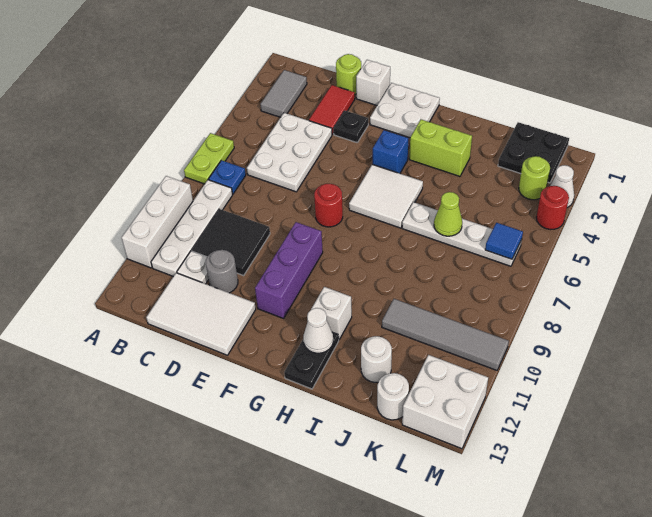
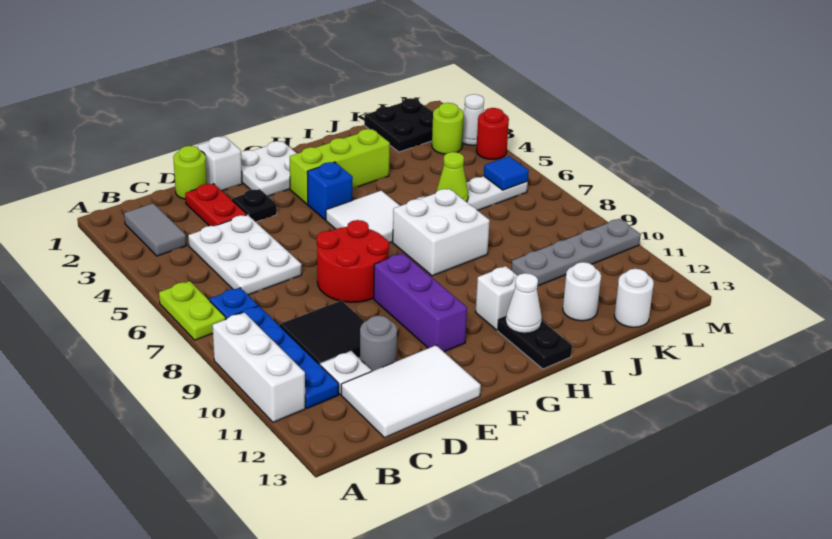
white 1x4 plate [151,180,233,276] -> blue 1x4 plate [238,306,339,408]
red 1x2 tile [309,85,355,134] -> red 1x2 plate [185,184,247,226]
red 1x1 round brick [314,184,343,227] -> red 2x2 round brick [317,220,389,302]
lime 1x2 brick [409,120,472,176] -> lime 1x3 brick [290,129,390,204]
grey 1x4 tile [382,299,509,370] -> grey 1x4 plate [511,219,641,286]
white 2x2 brick [402,355,488,449] -> white 2x2 brick moved to [393,189,490,276]

